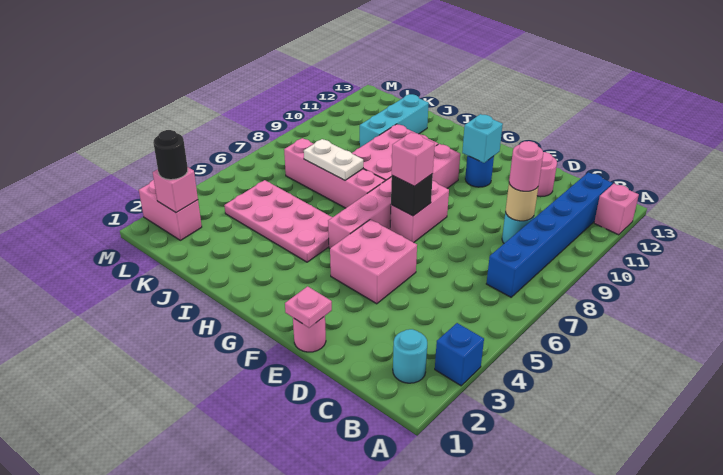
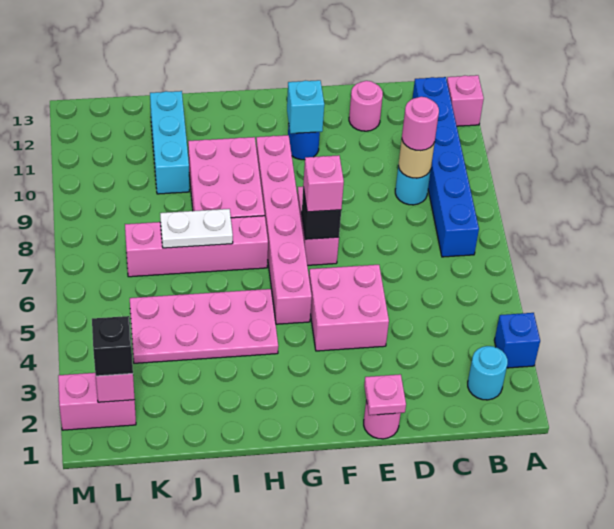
black 1x1 round brick [153,130,188,180] -> black 1x1 brick [92,316,133,376]

